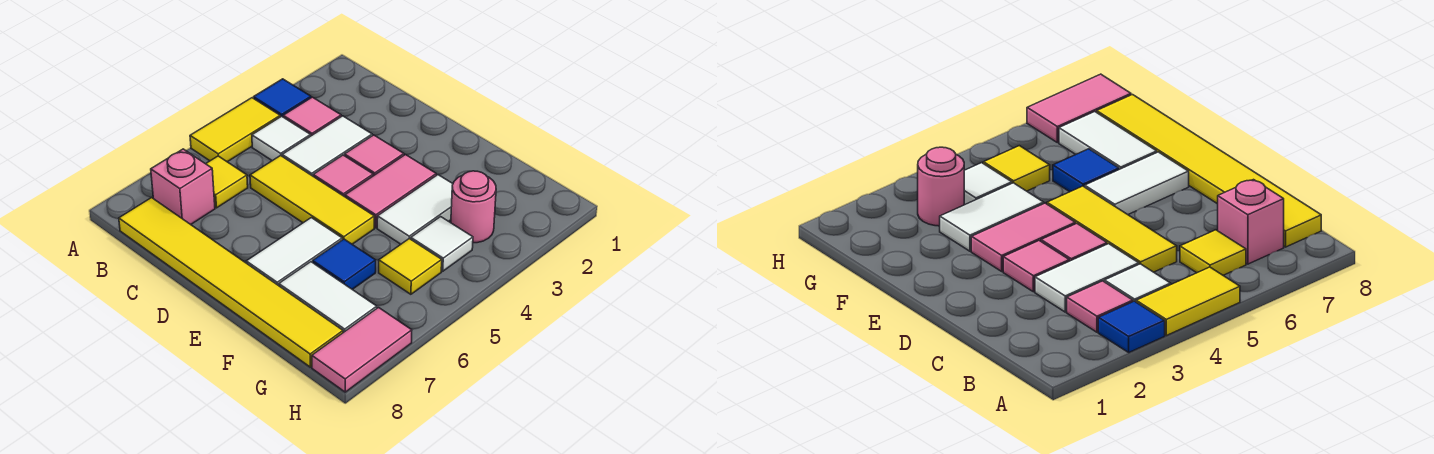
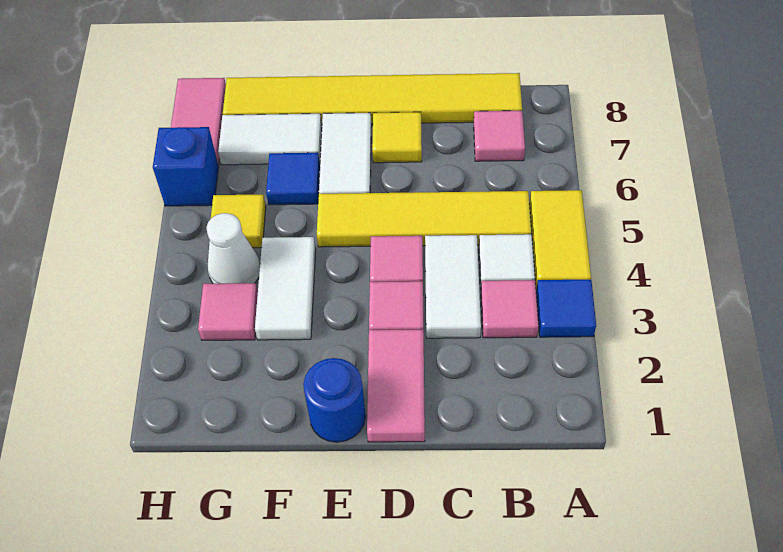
yellow 1x1 tile [206,156,248,208] -> yellow 1x1 tile moved to [372,112,422,163]
pink 1x1 brick [151,149,215,224] -> pink 1x1 tile [474,111,525,161]
yellow 1x3 tile [250,156,374,244] -> yellow 1x4 tile [317,191,532,247]
none -> blue 1x1 round brick [303,358,366,442]
pink 1x2 tile [345,155,436,228] -> pink 1x2 tile moved to [367,330,425,442]
pink 1x1 round brick [451,171,496,243] -> pink 1x1 tile [198,283,258,340]
white 1x1 tile [411,217,473,271] -> white 1x1 cone [207,213,260,284]
none -> blue 1x1 brick [153,127,219,206]

